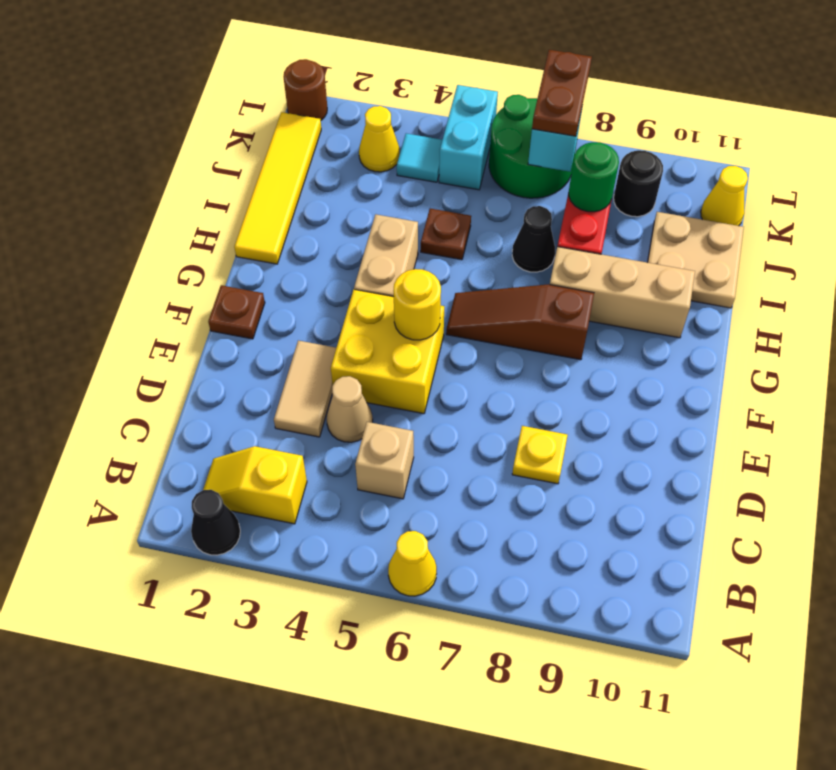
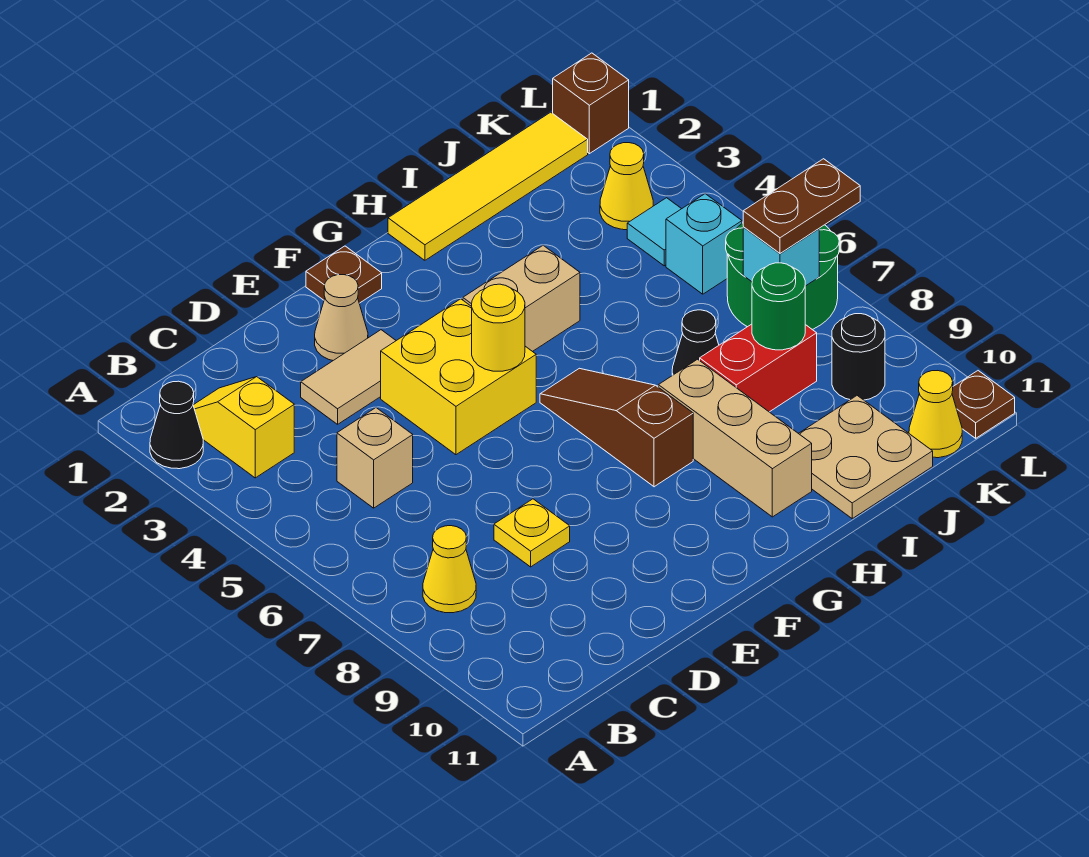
yellow 1x1 cone [388,531,437,596] -> yellow 1x1 cone moved to [423,526,476,613]
tan 1x1 cone [327,376,373,442] -> tan 1x1 cone moved to [315,275,368,360]
brown 1x1 plate [421,208,471,260] -> brown 1x1 plate moved to [952,371,1015,438]
cyan 1x2 brick [439,85,498,190] -> cyan 1x1 brick [666,194,742,294]
brown 1x1 round brick [283,59,327,120] -> brown 1x1 brick [553,53,629,154]

